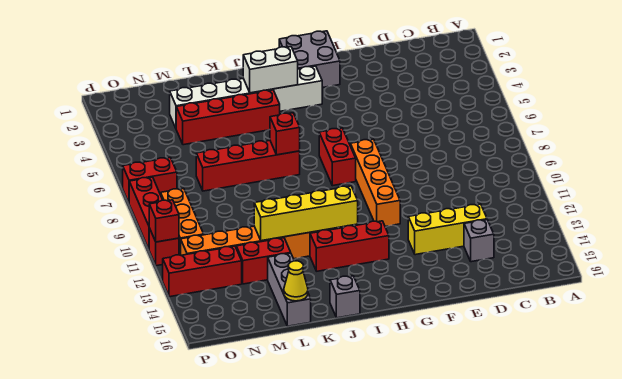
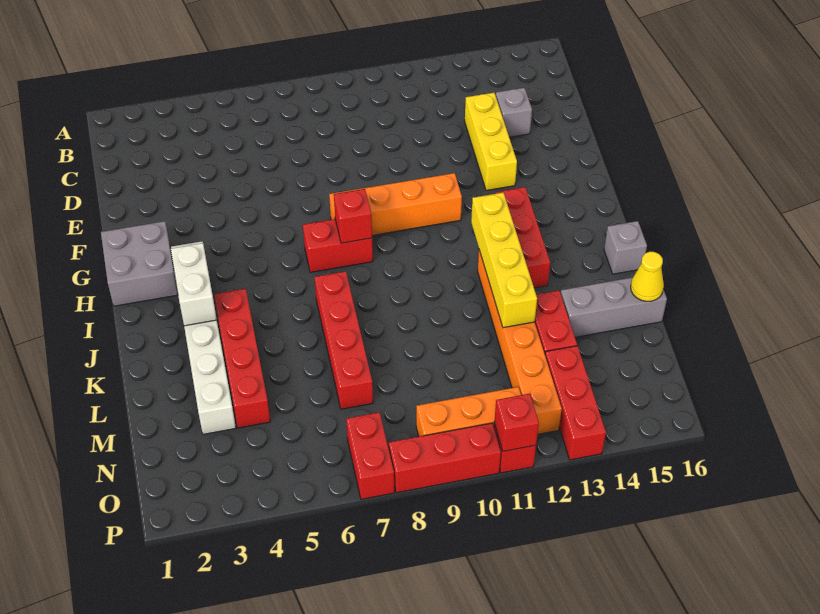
red 1x1 brick [270,113,300,155] -> red 1x1 brick moved to [334,189,372,243]

